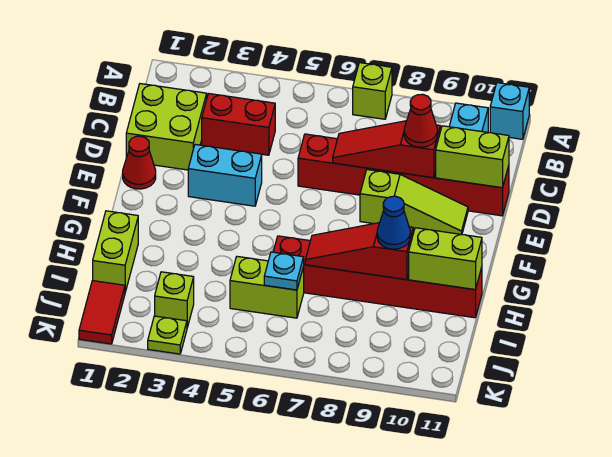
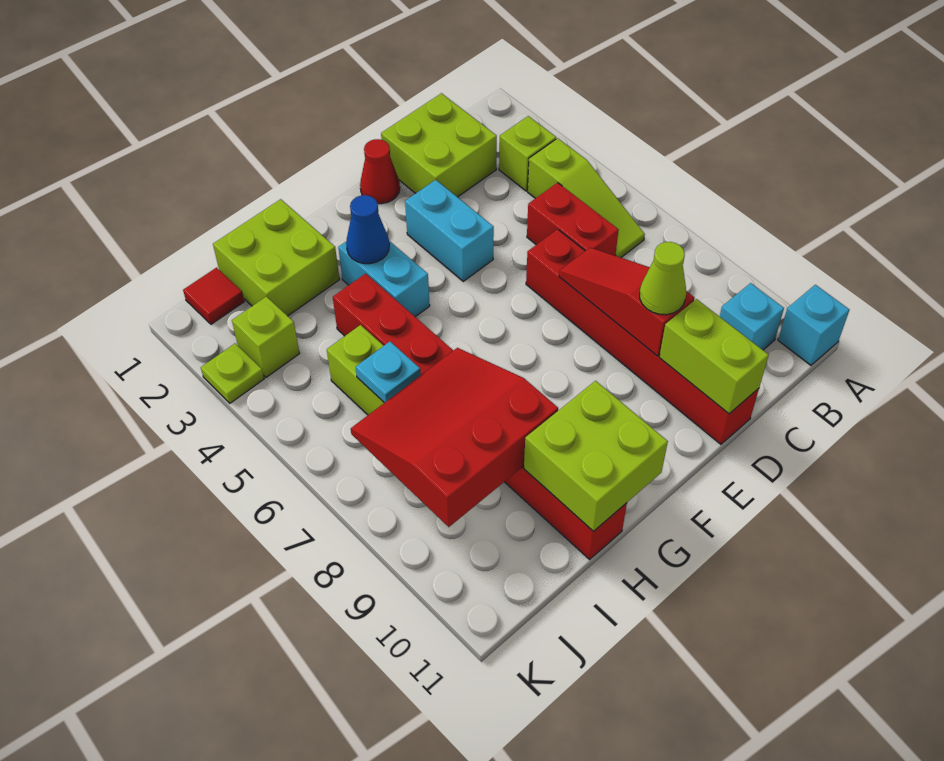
lime 1x1 brick [353,63,392,119] -> lime 1x1 brick moved to [499,116,556,191]
red 1x2 brick [202,94,275,155] -> red 1x2 brick moved to [527,183,619,256]
red 1x1 cone [404,94,437,147] -> lime 1x1 cone [640,242,686,315]
lime 1x3 slope [360,170,468,234] -> lime 1x3 slope moved to [528,138,645,258]
none -> cyan 1x2 brick [338,241,430,317]
lime 1x2 brick [93,211,138,292] -> lime 2x2 brick [213,199,339,316]
red 1x6 brick [273,236,482,318] -> red 1x8 brick [333,274,627,559]
red 1x3 slope [305,223,413,280] -> red 3x3 slope [351,348,558,527]
blue 1x1 cone [377,196,410,249] -> blue 1x1 cone moved to [346,195,389,264]
lime 1x2 brick [409,228,482,290] -> lime 2x2 brick [524,381,668,531]
red 1x2 tile [79,281,125,344] -> red 1x1 tile [183,268,244,324]

